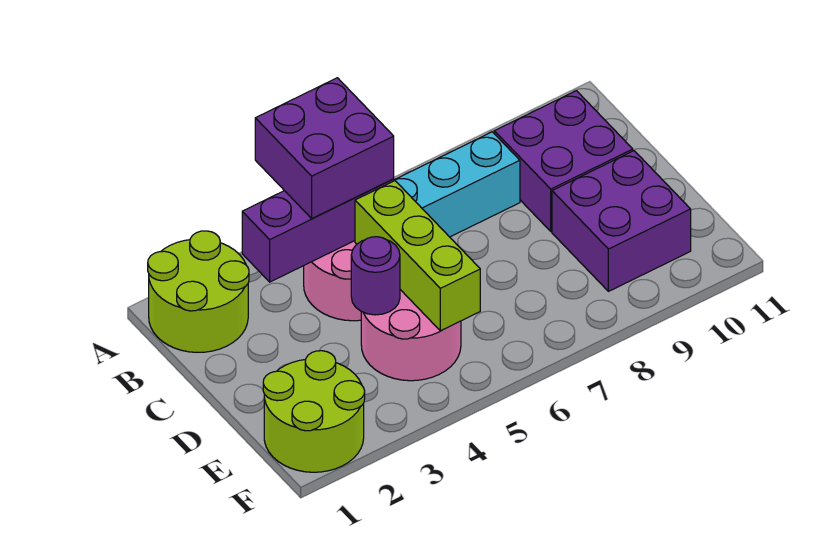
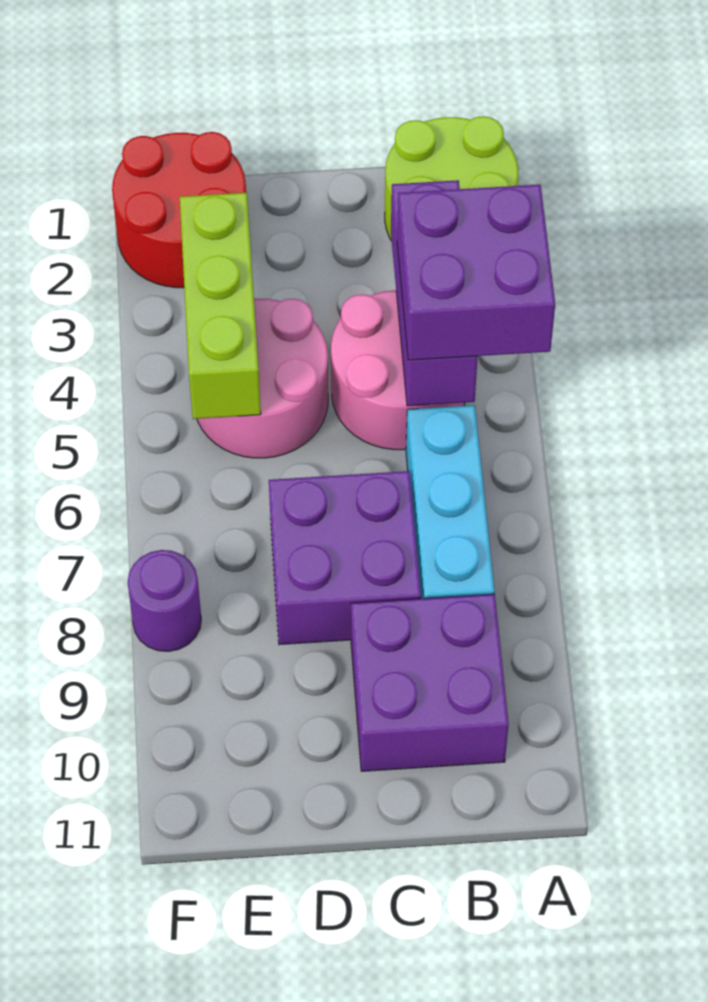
lime 1x3 brick [355,181,480,331] -> lime 1x3 brick turned to [180,193,261,419]
purple 1x1 round brick [351,237,400,315] -> purple 1x1 round brick moved to [128,550,201,651]
purple 2x2 brick [552,151,691,291] -> purple 2x2 brick moved to [269,471,421,645]
lime 2x2 round brick [263,351,365,472] -> red 2x2 round brick [112,132,246,288]

